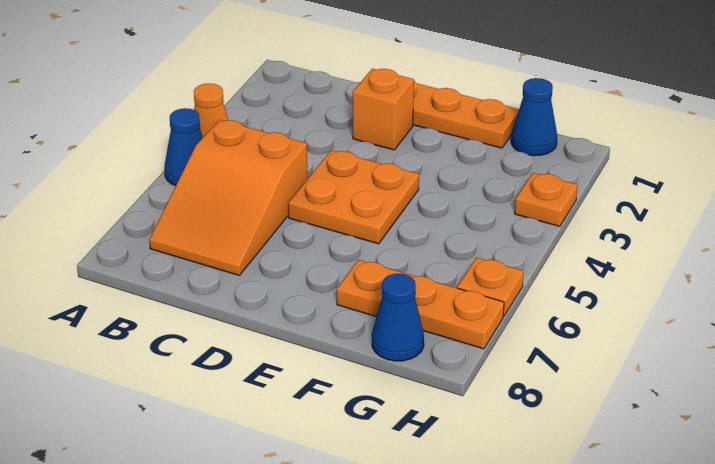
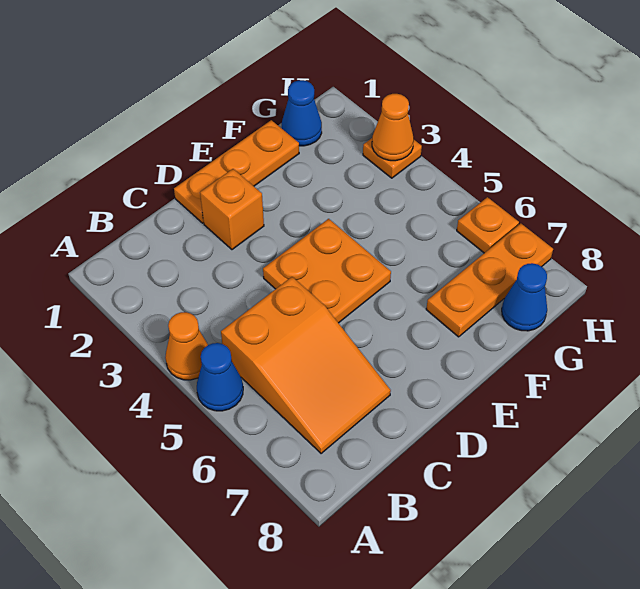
none -> orange 1x1 cone [372,94,414,161]

